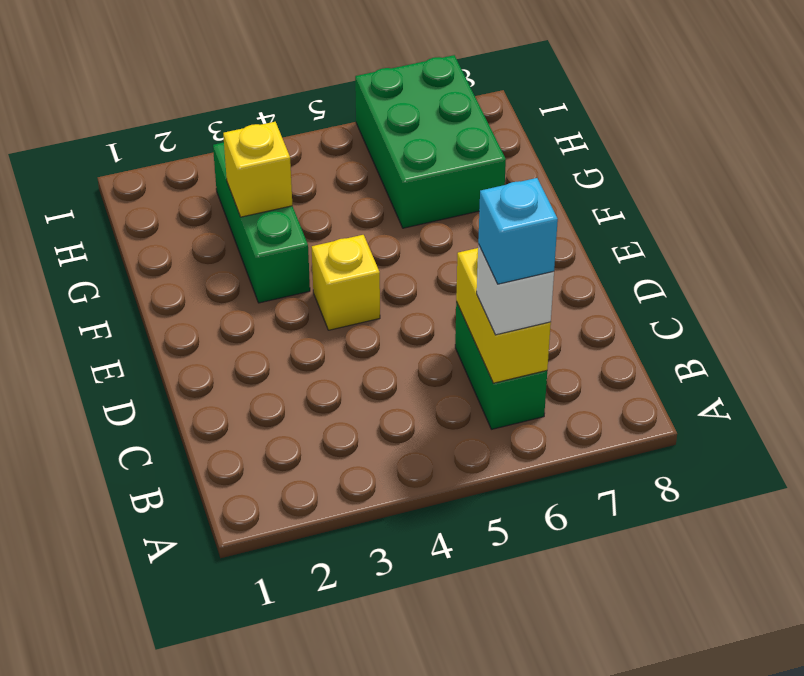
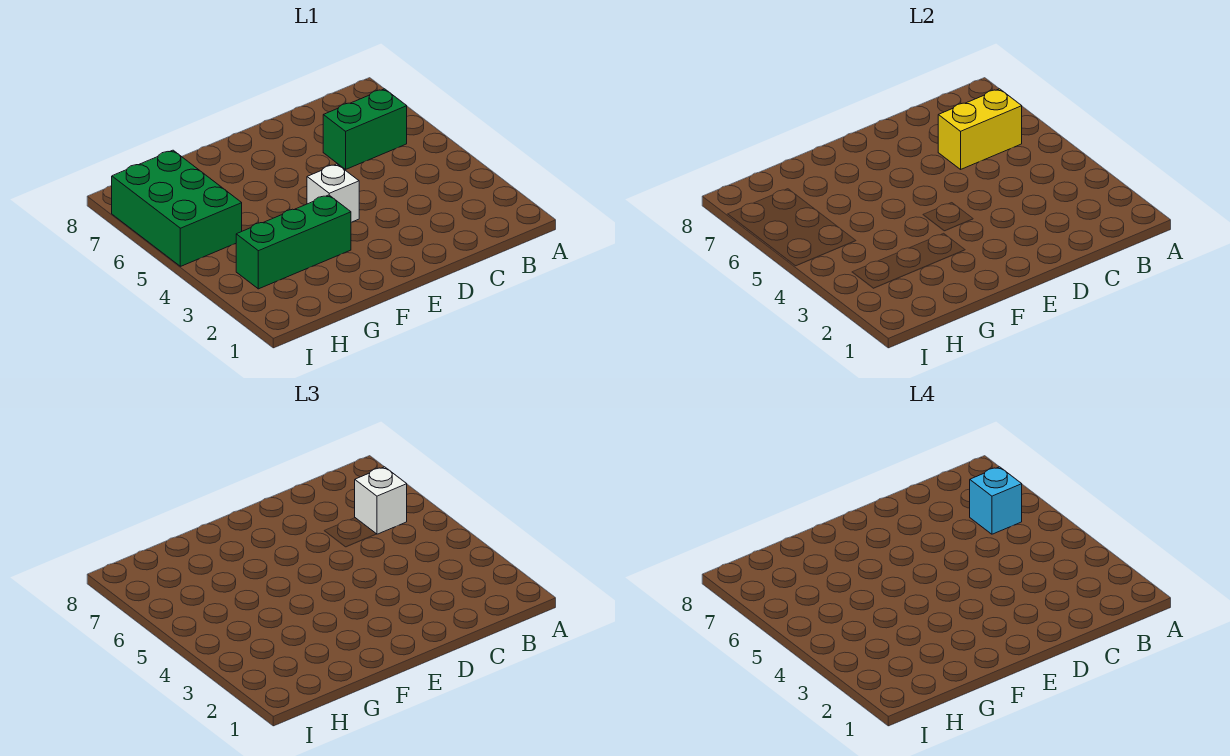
yellow 1x1 brick [312,235,380,330] -> white 1x1 brick [307,164,359,222]
yellow 1x1 brick [223,122,292,217] -> none
green 2x3 brick [355,55,506,228] -> green 2x3 brick turned to [112,150,242,266]

